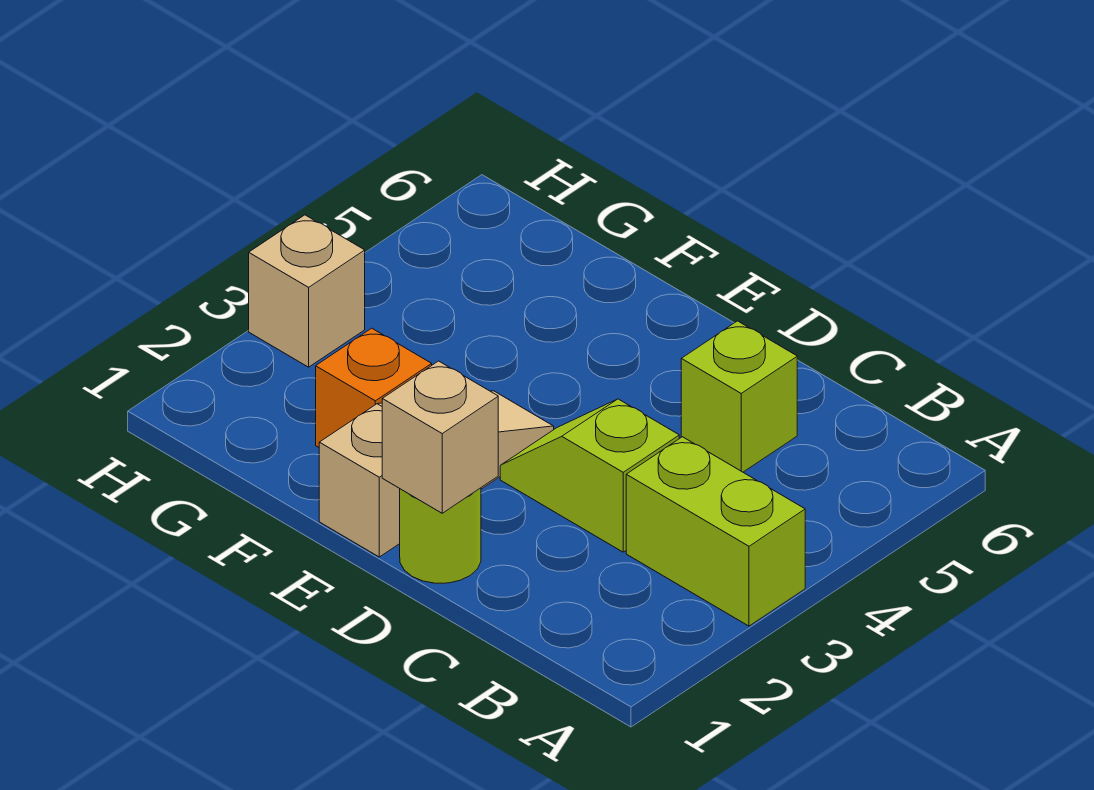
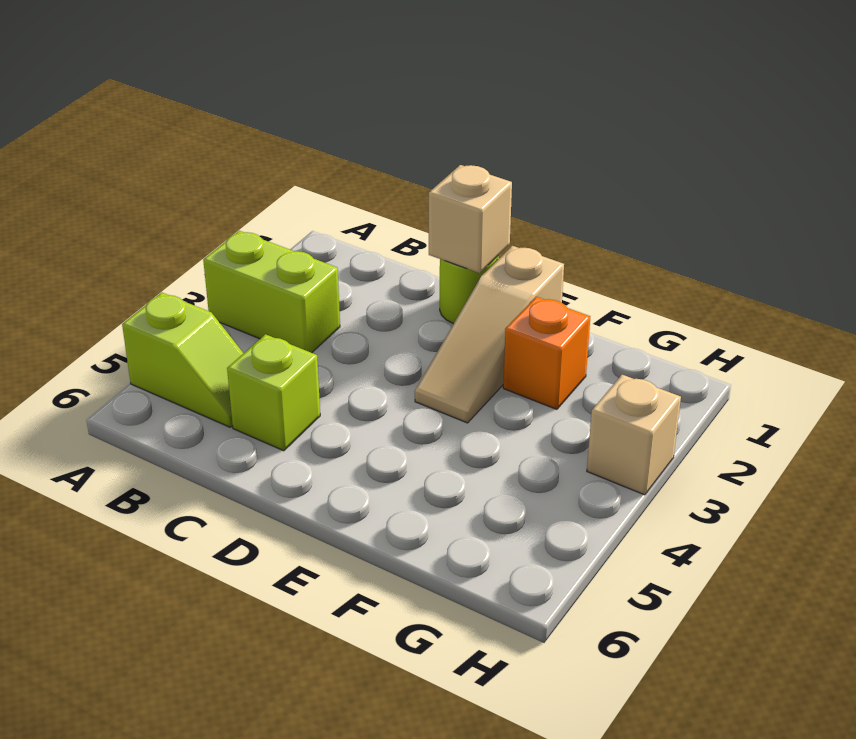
lime 1x2 slope [500,399,679,552] -> lime 1x2 slope moved to [122,292,243,427]

